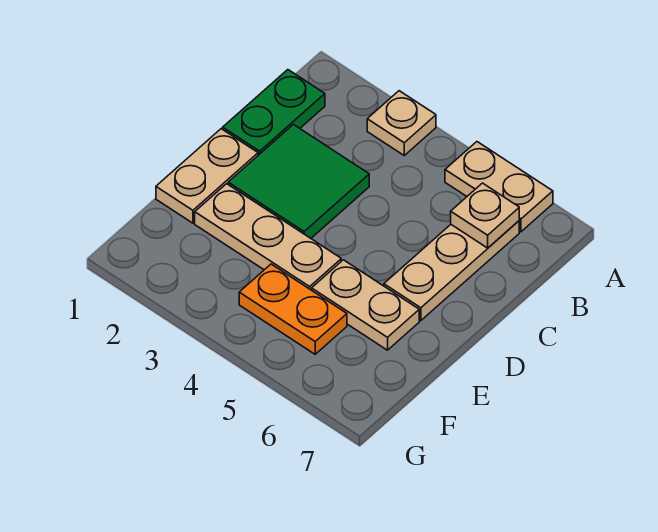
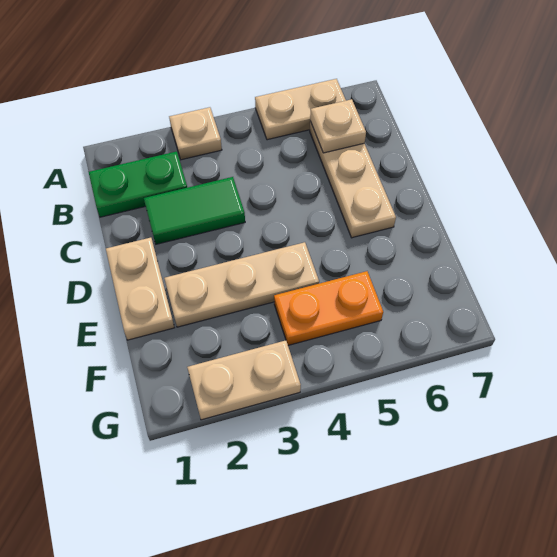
green 1x2 plate [223,70,325,155] -> green 1x2 plate turned to [89,151,187,217]
green 2x2 tile [228,125,369,238] -> green 1x2 tile [144,177,245,244]
tan 1x2 plate [312,260,419,350] -> tan 1x2 plate moved to [187,340,301,420]

